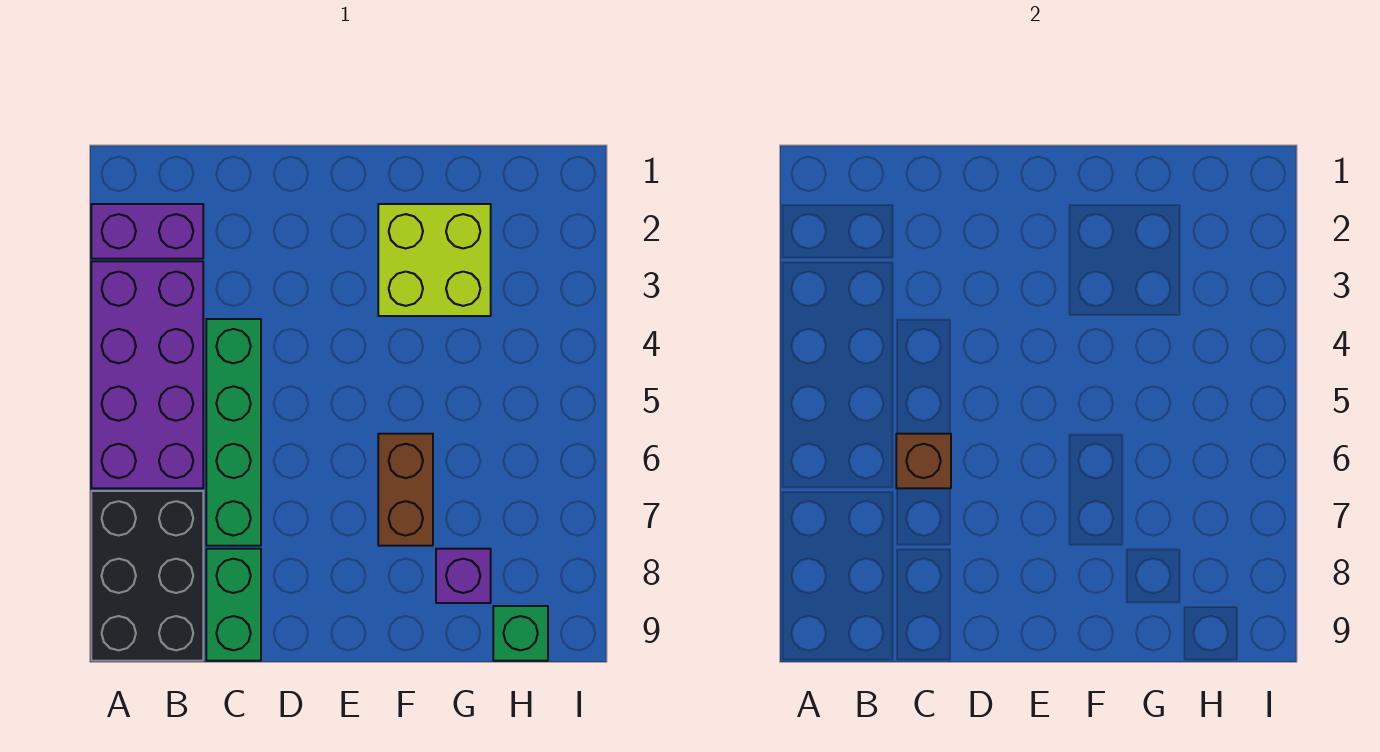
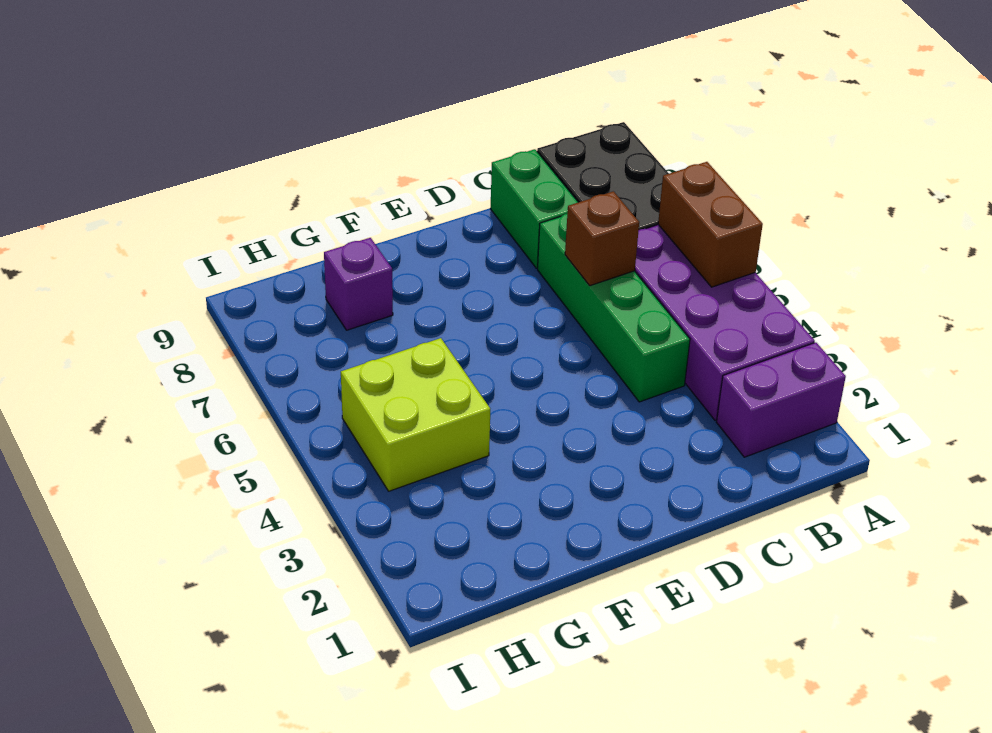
lime 2x2 brick [378,204,491,316] -> lime 2x2 brick moved to [341,338,490,491]
brown 1x2 brick [378,434,433,546] -> brown 1x2 brick moved to [658,162,763,287]
green 1x1 brick [493,606,548,661] -> none

